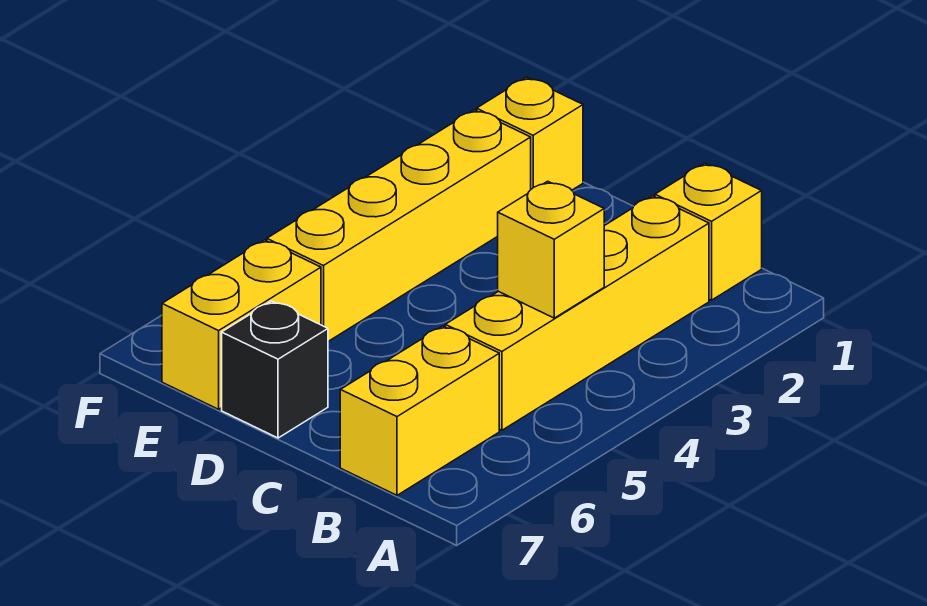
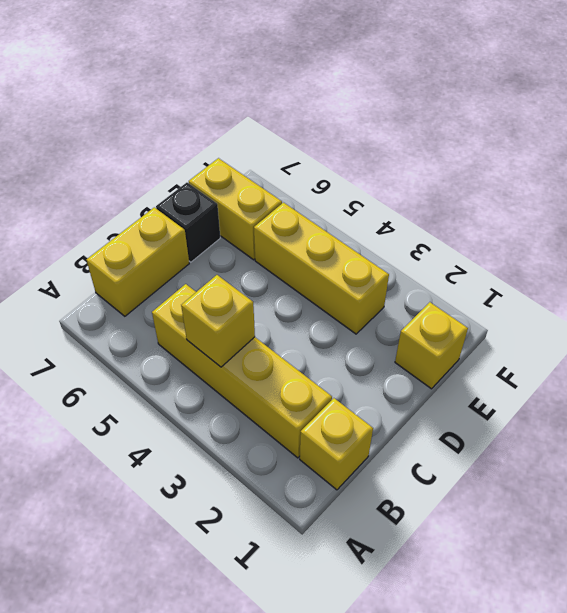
yellow 1x2 brick [340,326,499,495] -> yellow 1x2 brick turned to [86,207,189,316]
yellow 1x4 brick [267,110,531,341] -> yellow 1x3 brick [254,203,389,334]

